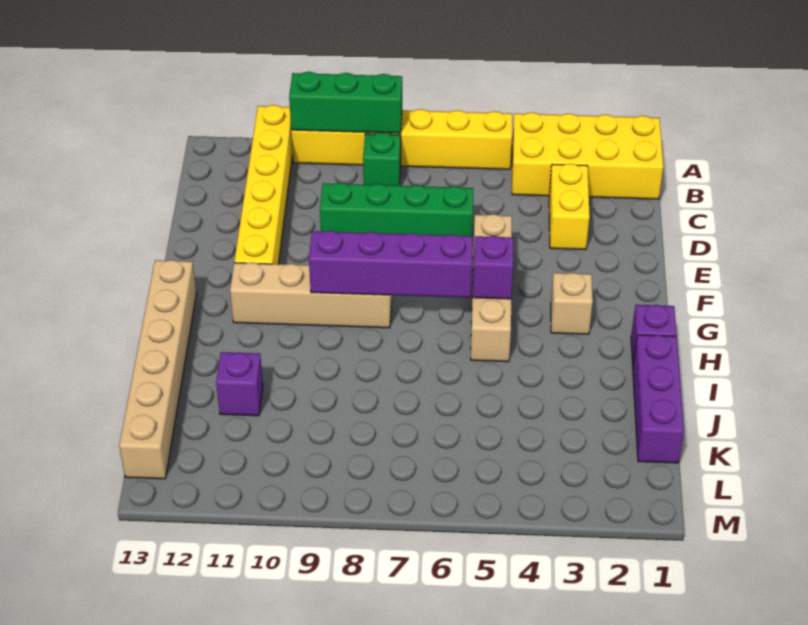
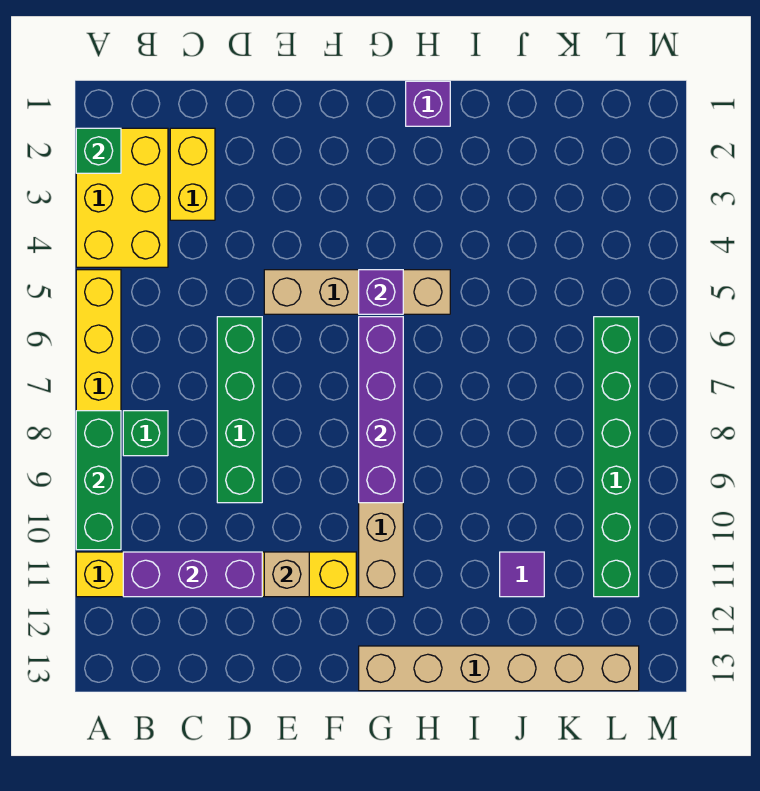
yellow 2x4 brick [512,113,663,199] -> yellow 2x3 brick [76,128,168,267]
none -> green 1x1 brick [76,128,121,173]
yellow 1x2 brick [549,164,590,250] -> yellow 1x2 brick turned to [170,128,215,220]
tan 1x1 brick [551,273,593,334] -> tan 1x1 brick moved to [264,552,309,597]
purple 1x3 brick [633,335,684,463] -> purple 1x3 brick moved to [123,552,262,597]
purple 1x1 brick [216,352,263,416] -> purple 1x1 tile [500,552,544,597]
none -> green 1x6 brick [594,317,639,597]

